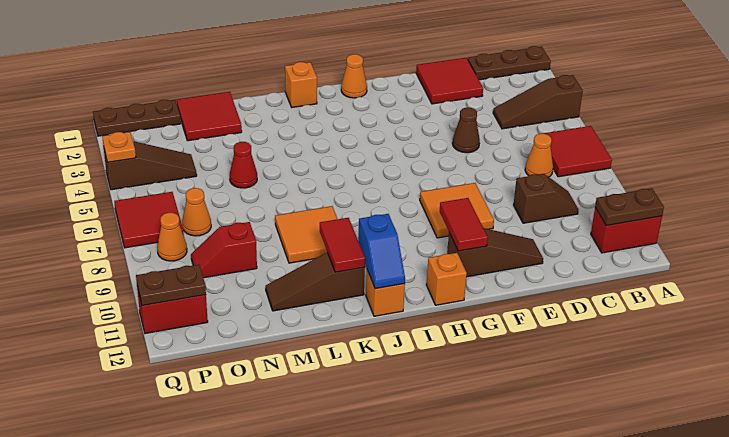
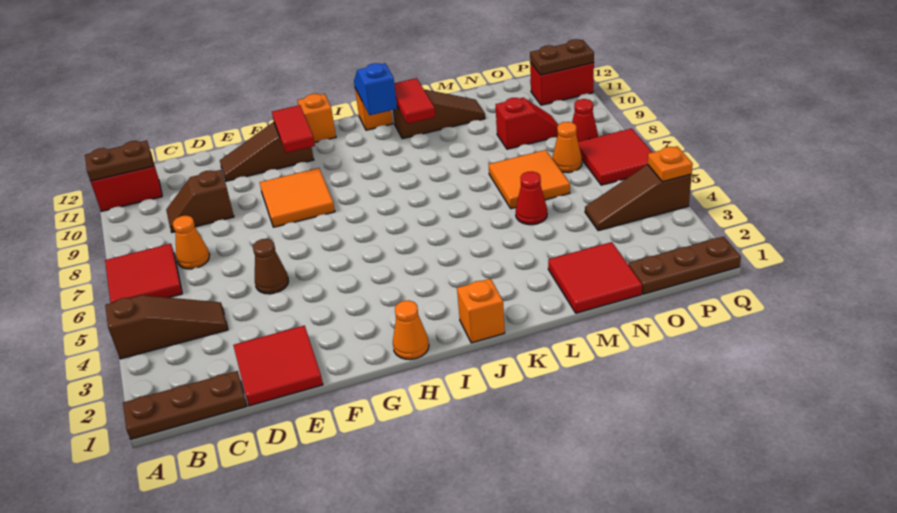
orange 2x2 tile [275,206,337,263] -> orange 2x2 tile moved to [489,150,570,209]
orange 1x1 cone [157,213,187,261] -> red 1x1 cone [572,99,598,142]

